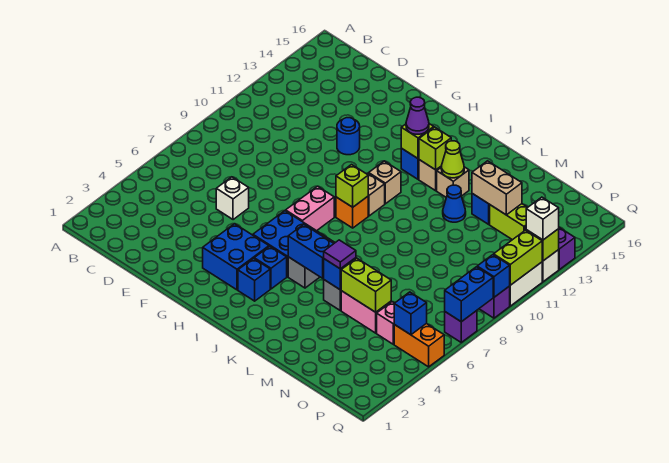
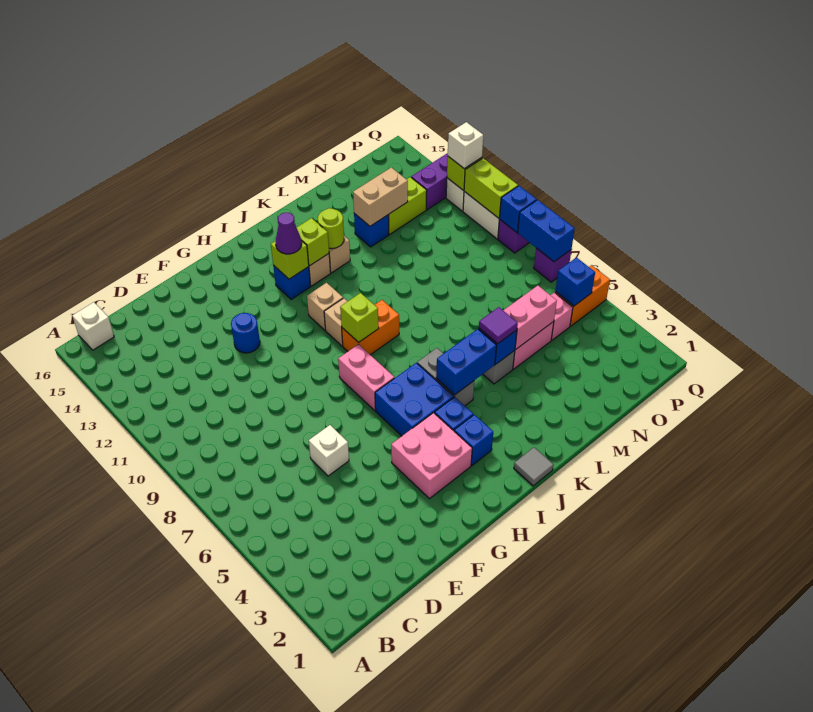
none -> white 1x1 brick [72,302,114,350]
blue 2x2 brick [203,224,269,290] -> pink 2x2 brick [391,413,472,499]
orange 1x1 brick [336,197,368,228] -> orange 1x2 brick [342,300,399,355]
none -> grey 1x1 tile [514,447,553,486]
lime 1x1 cone [441,141,464,178] -> lime 1x1 round brick [318,208,344,249]
blue 1x1 cone [443,185,466,222] -> none
lime 1x2 brick [341,258,391,312] -> pink 1x2 brick [503,286,557,349]

